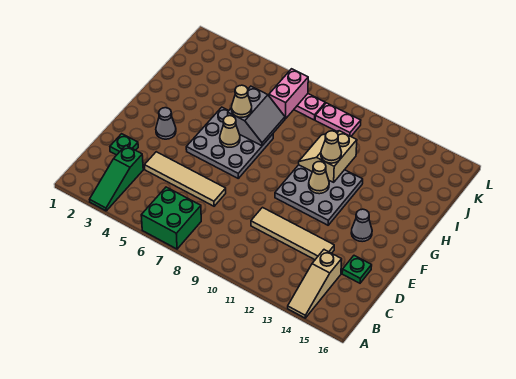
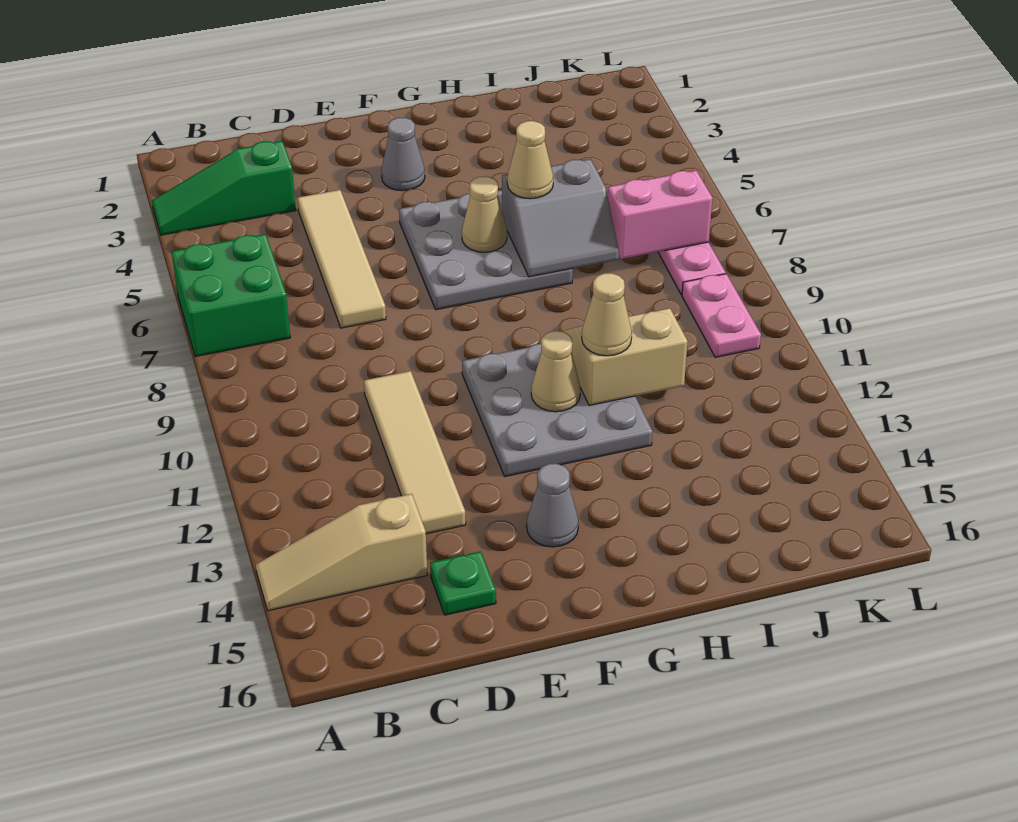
green 1x1 plate [110,134,138,155] -> none

